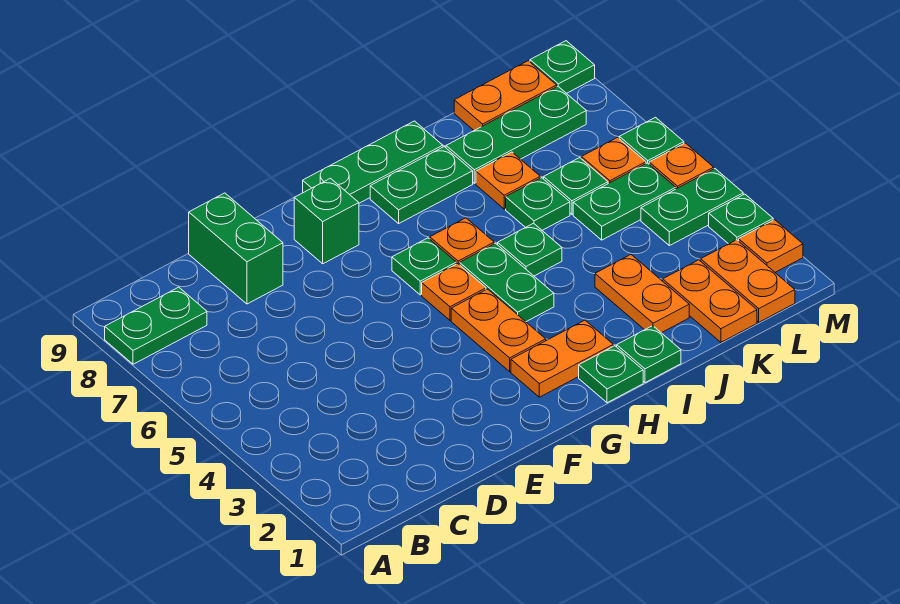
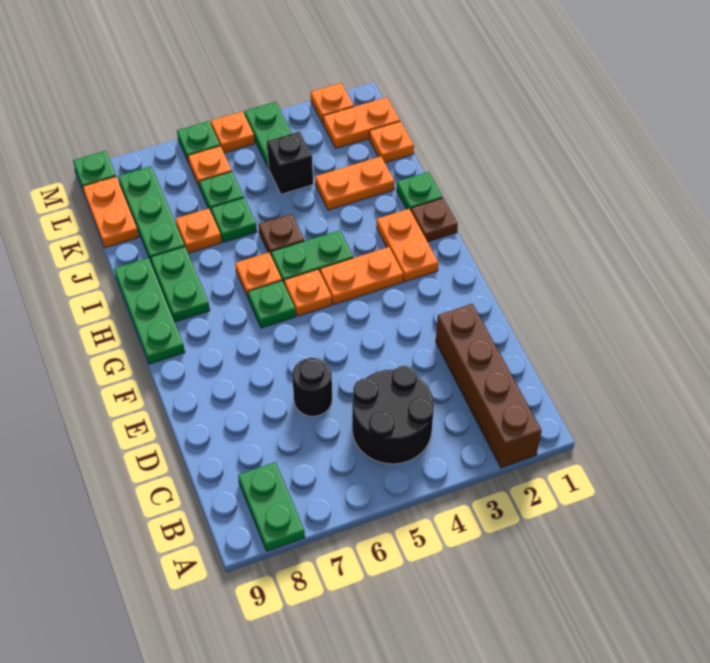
none -> brown 1x4 brick [436,304,542,468]
none -> black 2x2 round brick [352,366,434,464]
none -> black 1x1 round brick [292,358,332,416]
green 1x2 brick [189,193,283,304] -> none
green 1x1 brick [294,178,359,264] -> none
green 1x1 plate [579,346,643,403] -> brown 1x1 plate [411,198,458,242]
green 1x1 plate [498,223,562,276] -> brown 1x1 plate [258,214,304,254]
orange 1x2 plate [663,260,757,342] -> orange 1x1 plate [369,121,414,163]
none -> black 1x1 brick [267,131,313,194]
green 1x2 plate [573,163,676,240] -> none
green 1x1 plate [709,194,773,244] -> none

